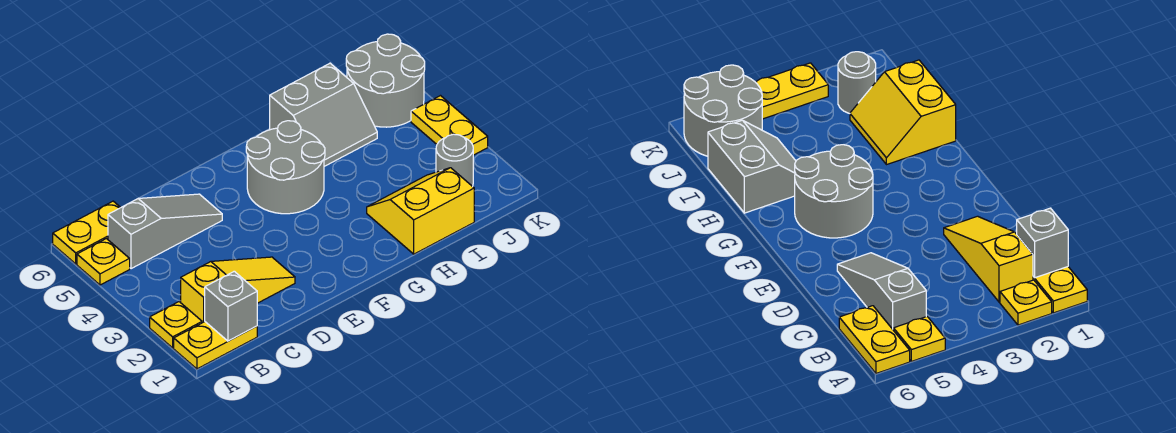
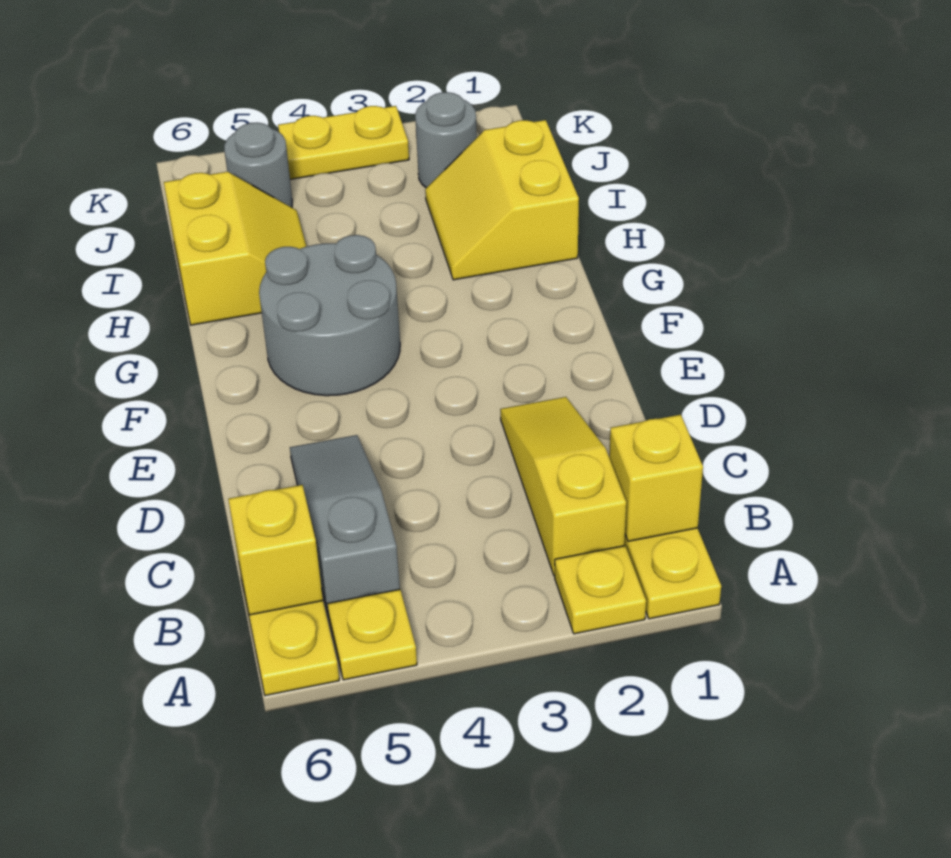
grey 1x1 brick [205,271,257,341] -> yellow 1x1 brick [609,415,703,541]
none -> yellow 1x1 brick [228,485,323,615]
grey 2x2 slope [270,63,377,166] -> yellow 2x2 slope [164,172,306,325]
grey 2x2 round brick [346,34,425,127] -> grey 1x1 round brick [224,122,292,207]

